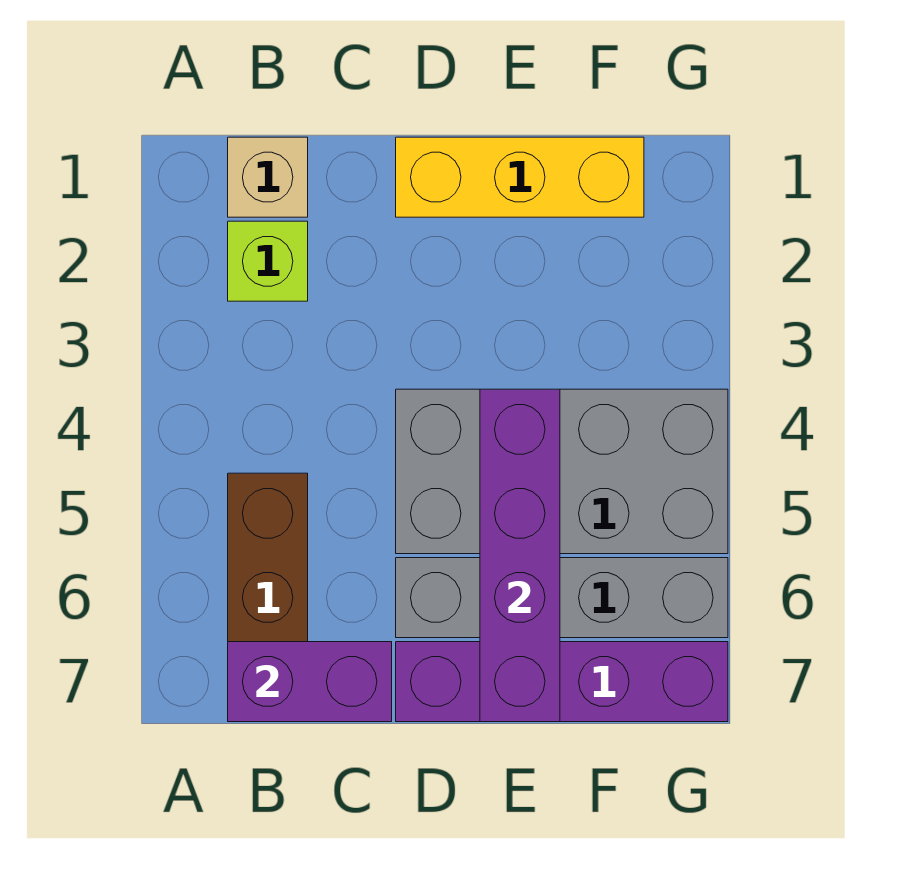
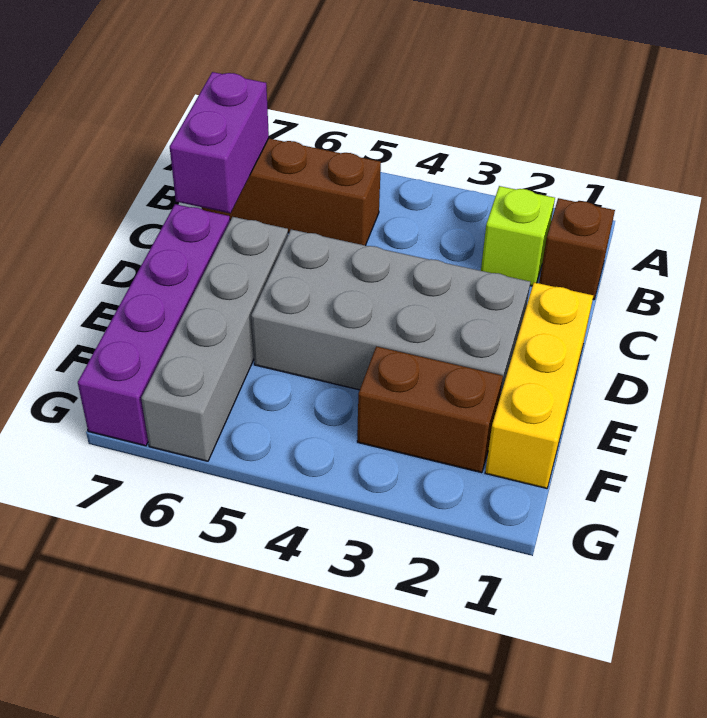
tan 1x1 brick [228,137,308,217] -> brown 1x1 brick [539,198,615,300]
grey 2x4 brick [396,389,728,554] -> grey 2x4 brick turned to [251,229,530,396]
purple 1x4 brick [480,389,560,722] -> none
none -> brown 1x2 brick [357,346,503,473]

